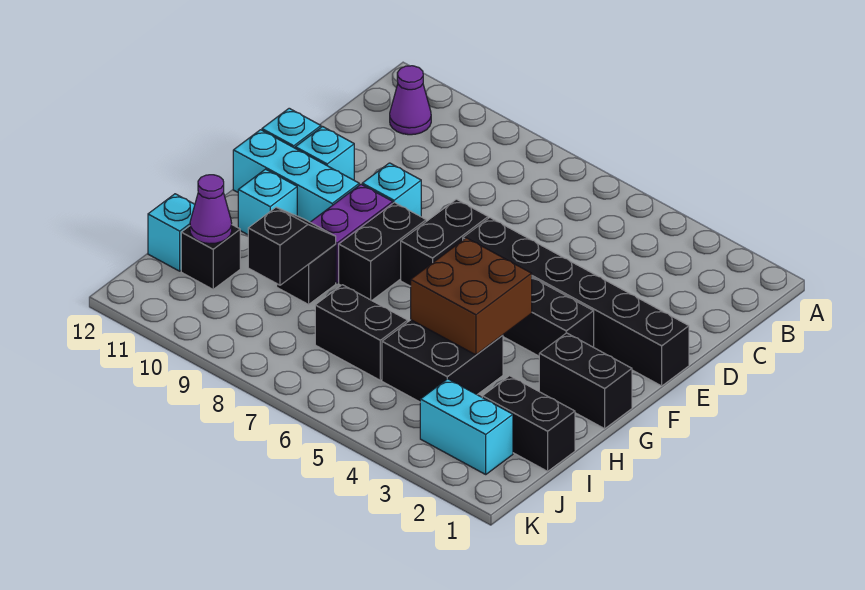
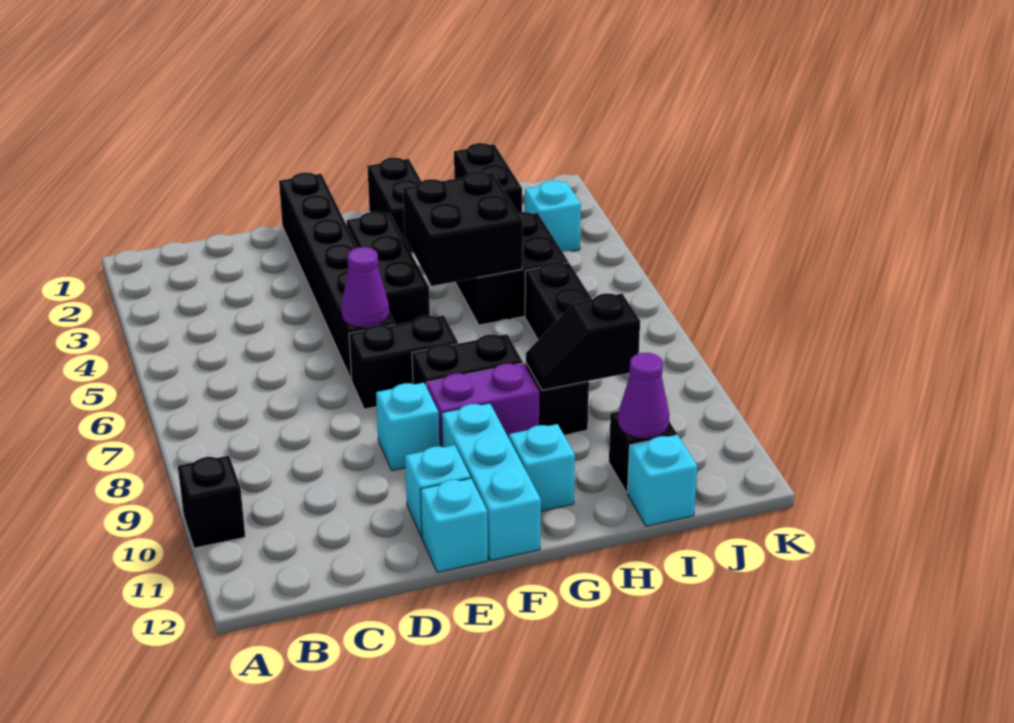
none -> black 1x1 brick [178,456,245,548]
purple 1x1 cone [390,66,431,135] -> purple 1x1 cone moved to [341,247,389,328]
brown 2x2 brick [411,238,532,355] -> black 2x2 brick [403,171,523,286]
cyan 1x2 brick [420,379,513,474] -> cyan 1x1 brick [525,181,581,252]

